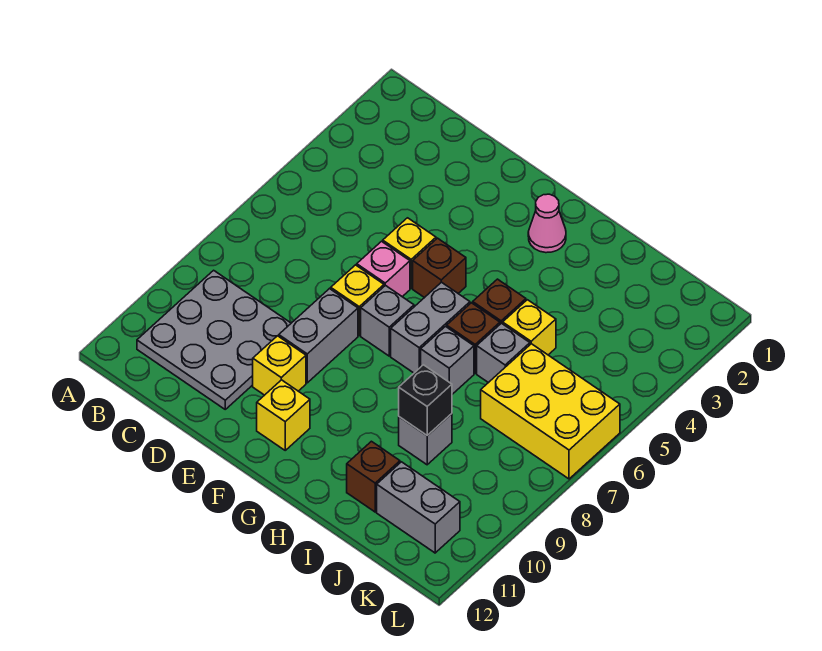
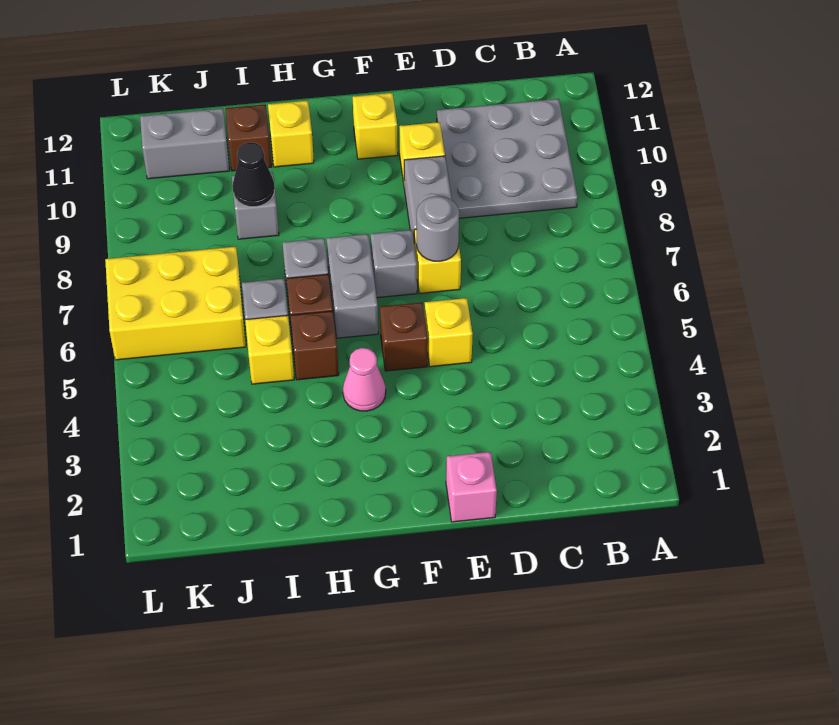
pink 1x1 brick [357,241,410,297] -> pink 1x1 brick moved to [446,452,497,522]
none -> grey 1x1 round brick [417,196,459,261]
pink 1x1 cone [528,194,566,253] -> pink 1x1 cone moved to [343,348,386,411]
none -> yellow 1x1 brick [268,101,314,167]
black 1x1 brick [399,365,452,435] -> black 1x1 cone [233,142,275,207]

